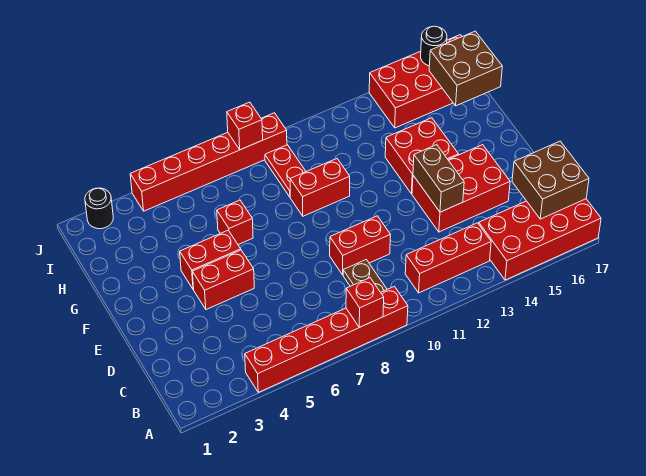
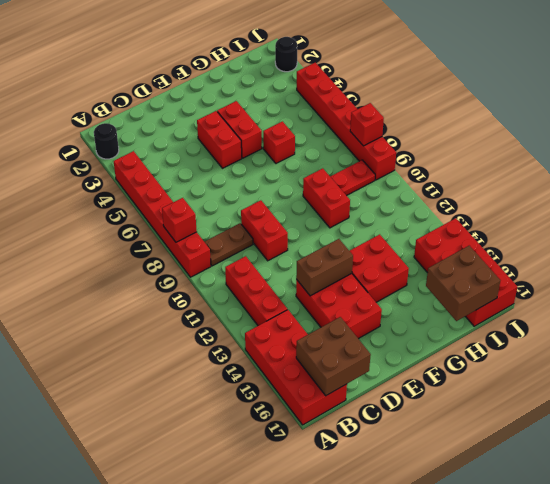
black 1x1 round brick [421,26,447,66] -> black 1x1 round brick moved to [94,123,119,159]

